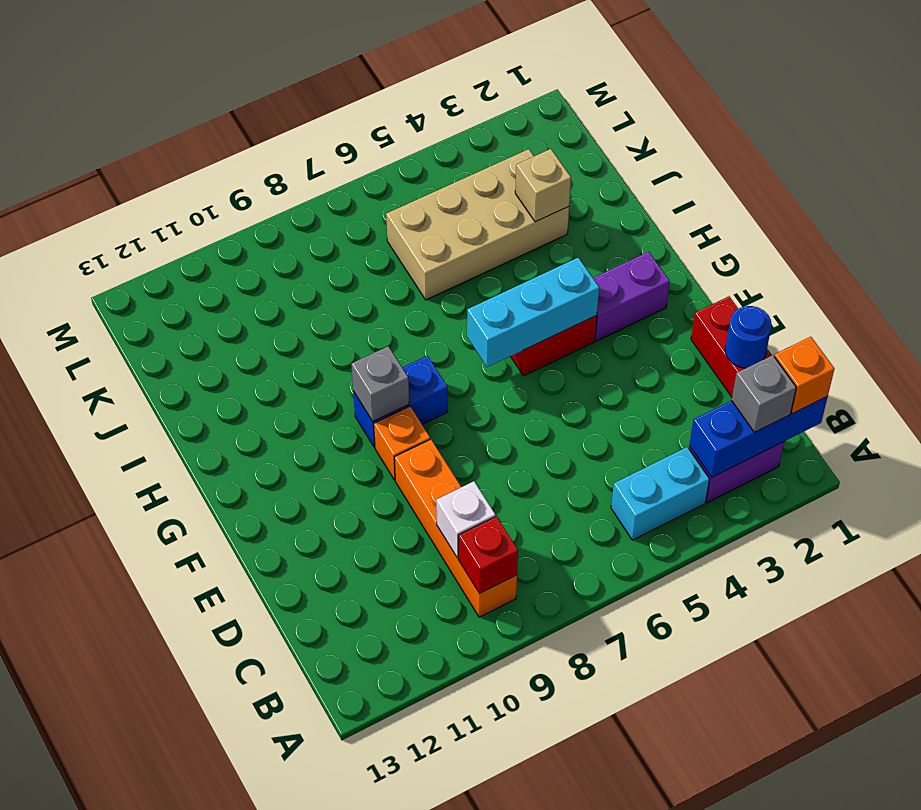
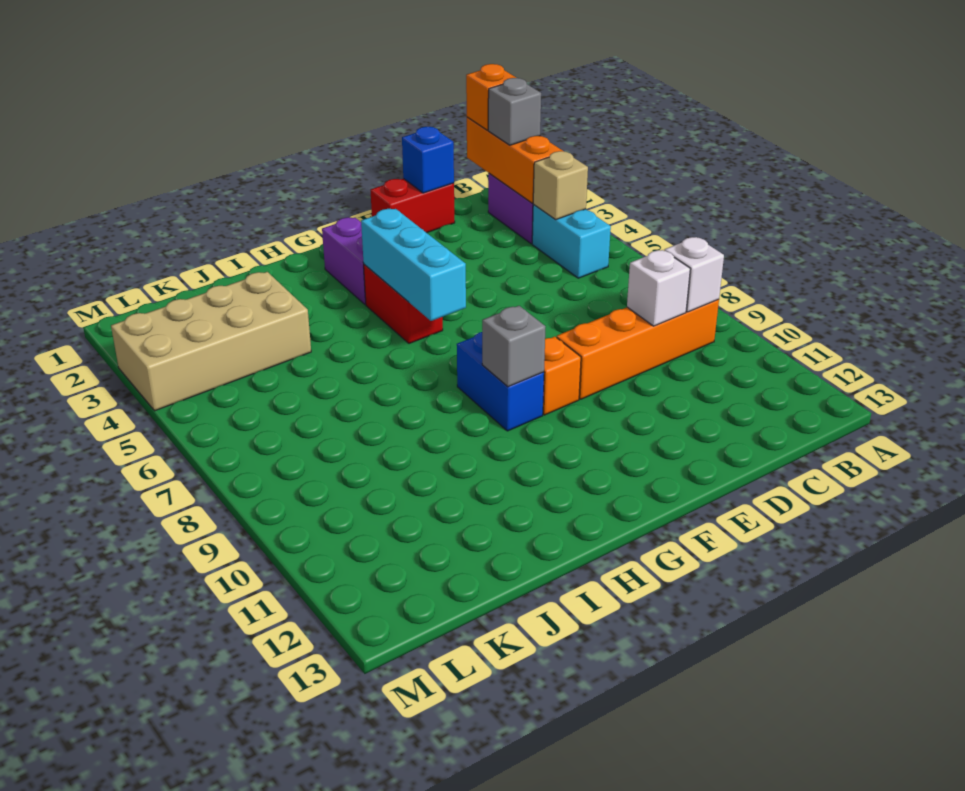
blue 1x3 brick [689,396,828,478] -> orange 1x3 brick [467,117,563,203]
red 1x1 brick [458,516,518,594] -> white 1x1 brick [664,237,724,312]
blue 1x1 round brick [725,306,772,368] -> blue 1x1 brick [402,127,454,193]
tan 2x4 brick [386,149,569,300] -> tan 2x4 brick turned to [111,272,311,411]
tan 1x1 brick [515,149,571,222] -> tan 1x1 brick moved to [533,151,588,220]

